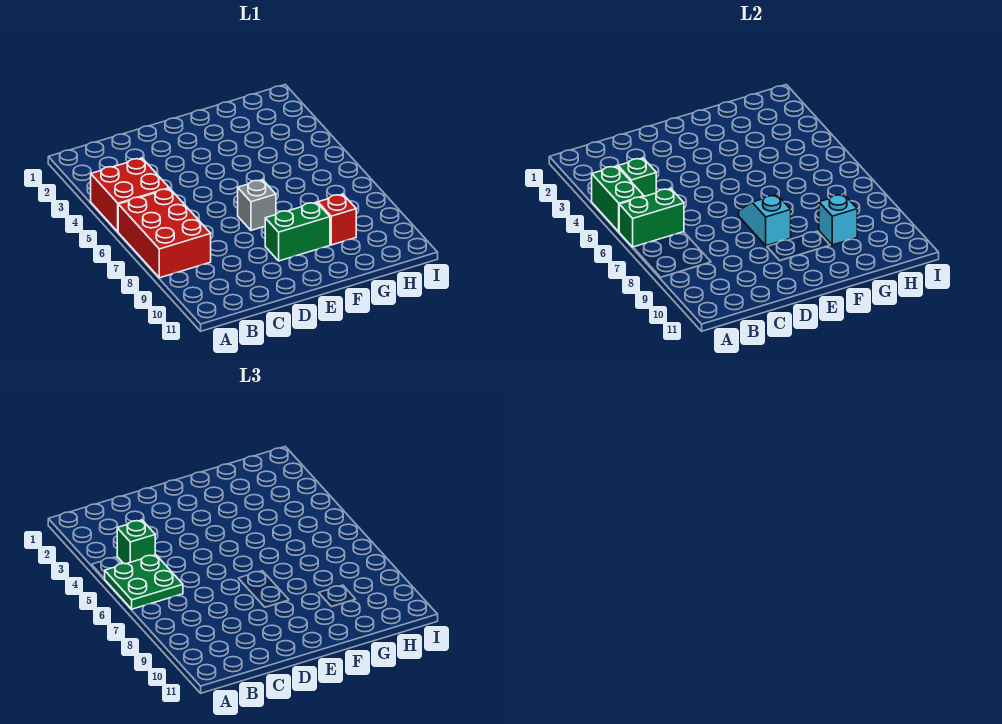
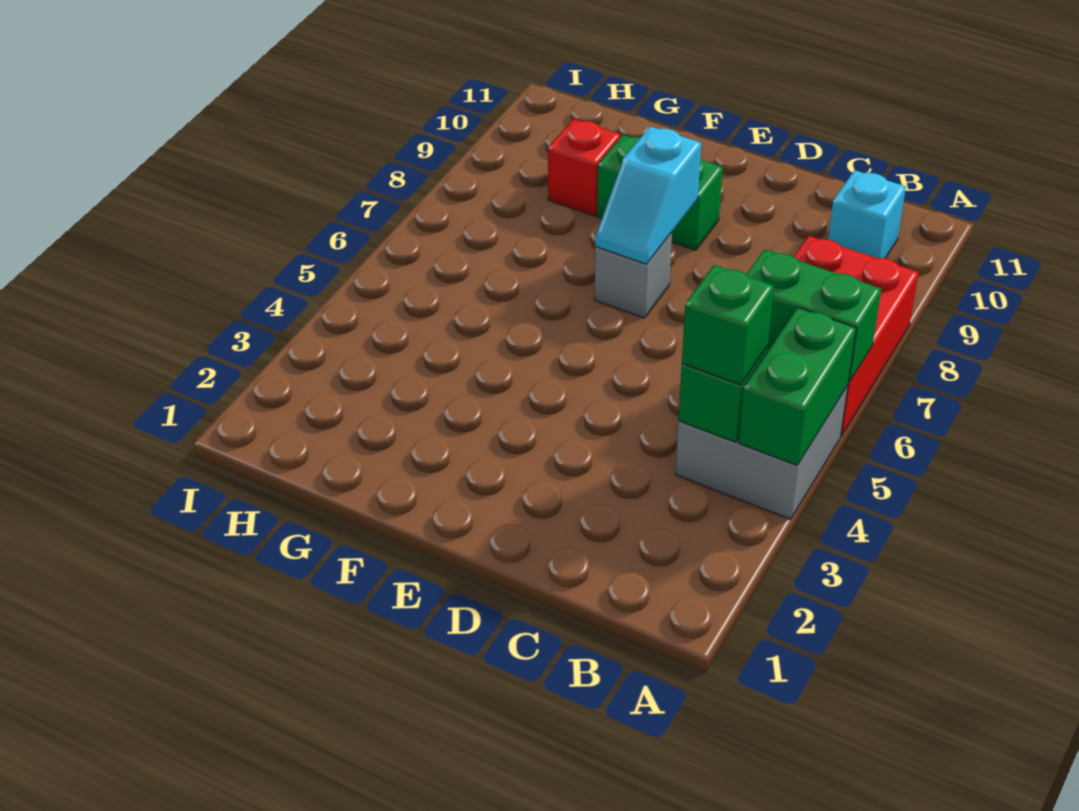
red 2x2 brick [91,158,169,232] -> grey 2x2 brick [675,386,848,519]
green 2x2 plate [105,555,183,609] -> none
cyan 1x1 brick [819,194,857,245] -> cyan 1x1 brick moved to [828,170,906,258]

